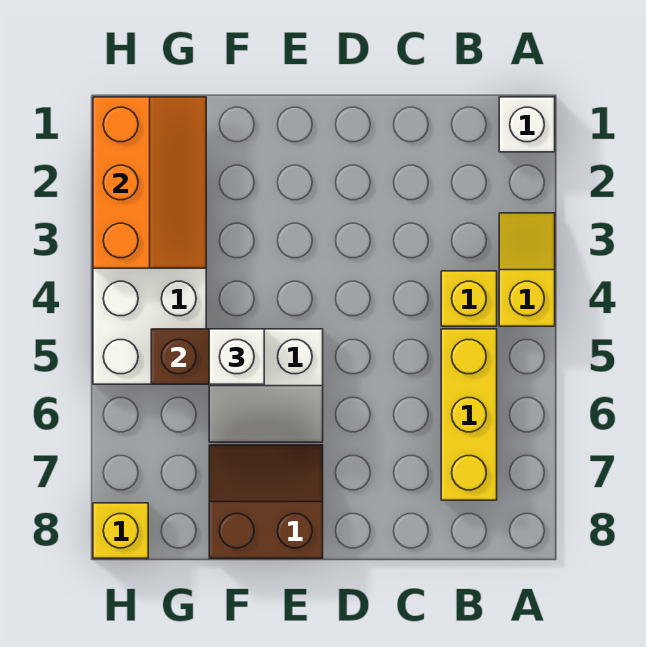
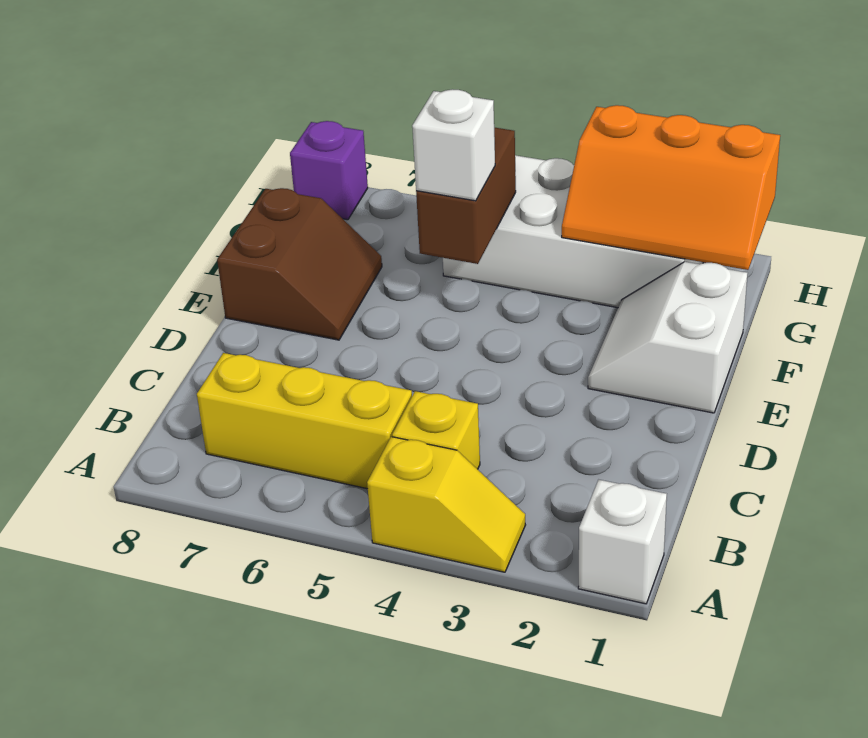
white 2x2 slope [209,329,323,442] -> white 2x2 slope moved to [588,262,747,413]
yellow 1x1 brick [93,503,148,558] -> purple 1x1 brick [290,121,368,220]

